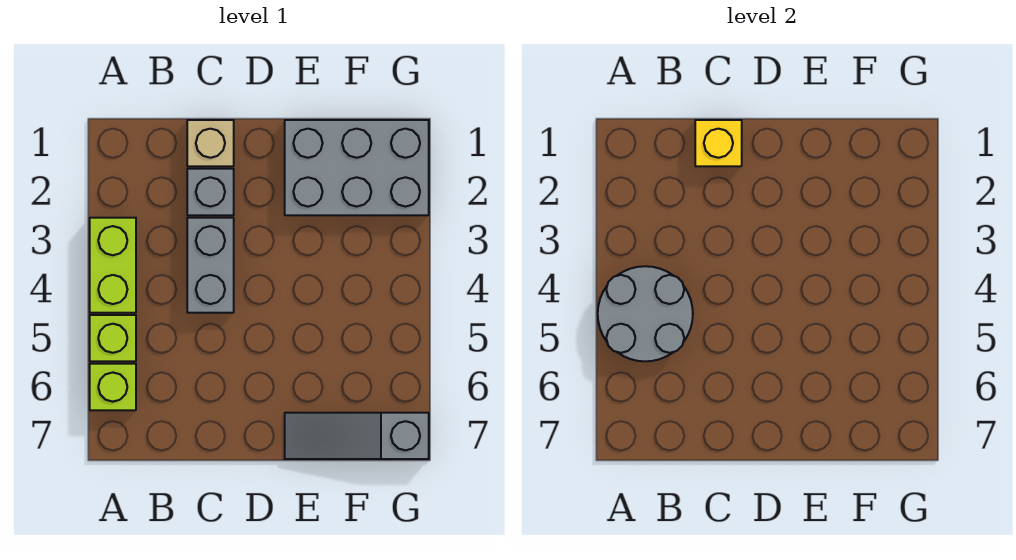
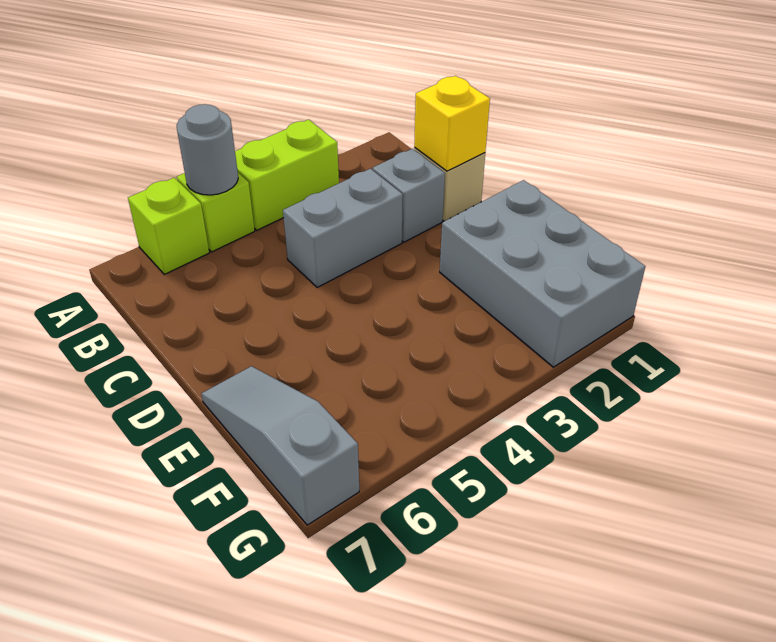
grey 2x2 round brick [598,266,693,361] -> grey 1x1 round brick [177,104,238,195]

